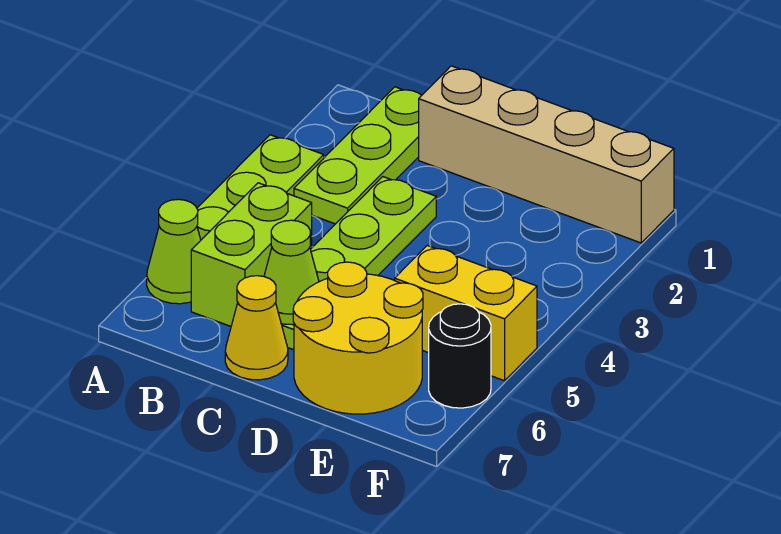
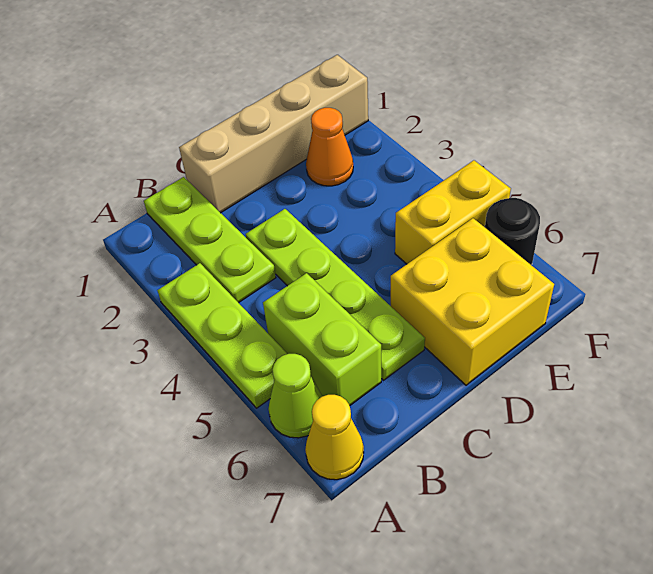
lime 1x1 cone [264,220,319,325] -> none
yellow 1x1 cone [225,276,288,380] -> yellow 1x1 cone moved to [305,395,364,480]
yellow 2x2 round brick [293,262,423,414] -> yellow 2x2 brick [391,218,554,385]
none -> orange 1x1 cone [306,108,353,186]

